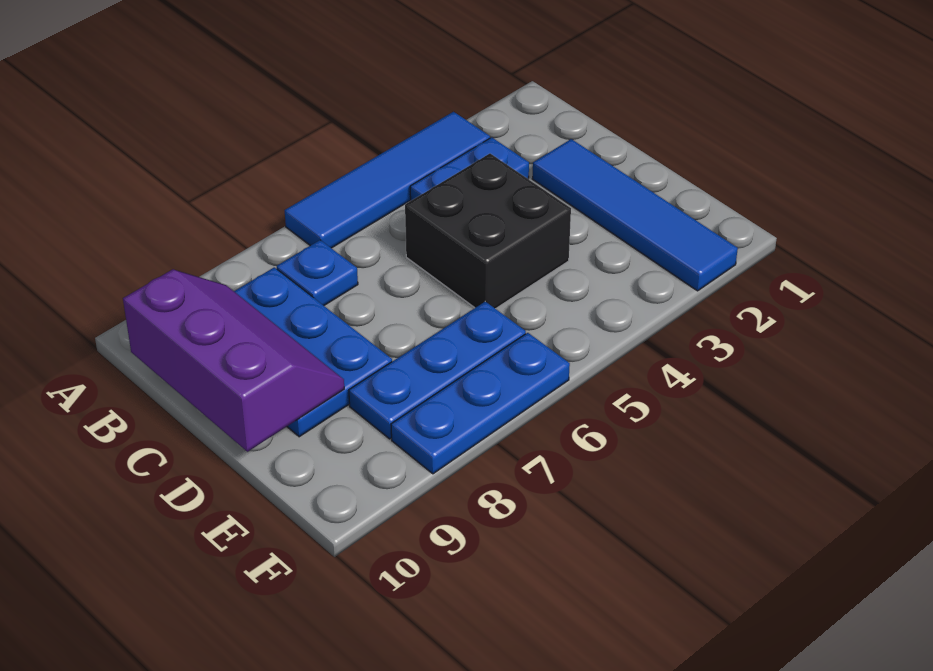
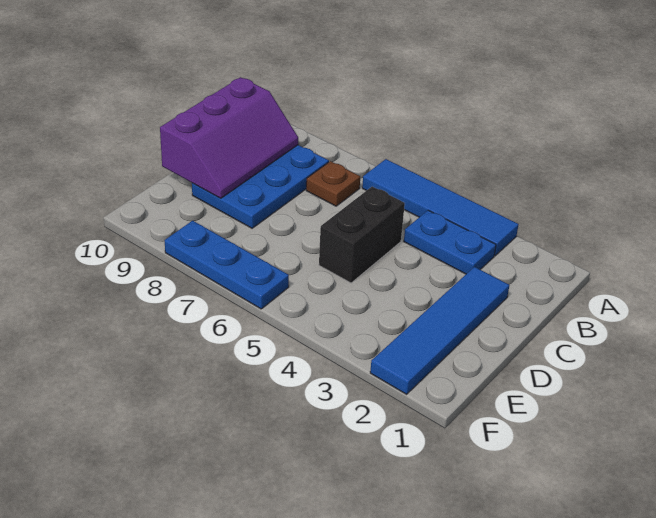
blue 1x1 plate [277,240,358,306] -> brown 1x1 plate [306,161,360,206]
black 2x2 brick [405,154,571,309] -> black 1x2 brick [319,187,405,283]
blue 1x3 plate [349,302,526,439] -> none

